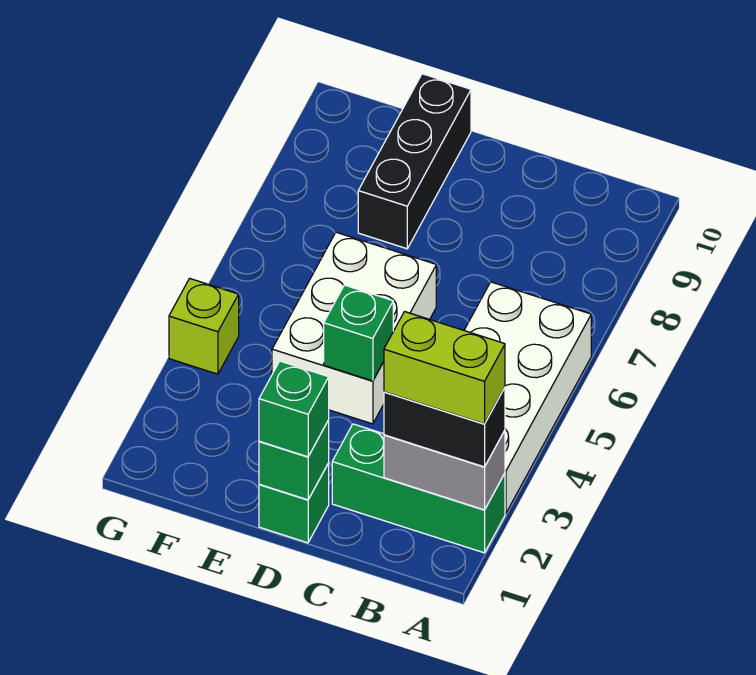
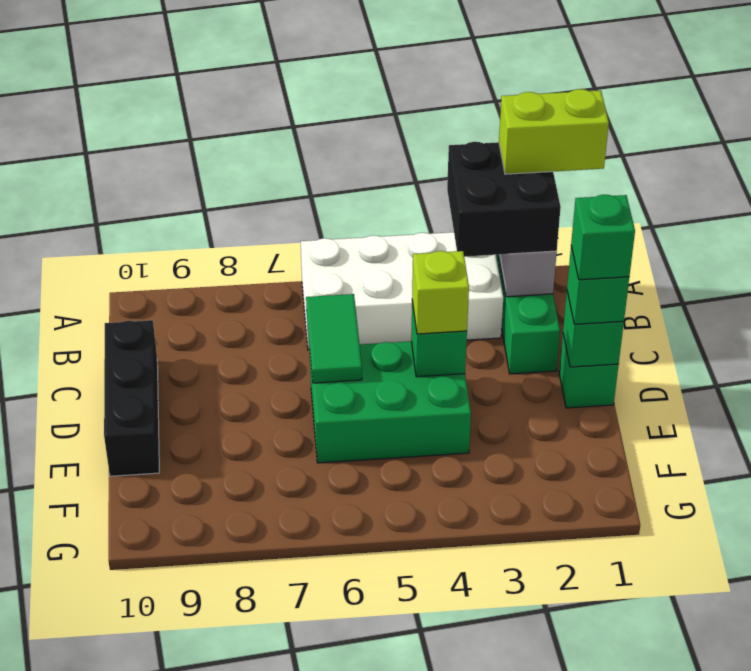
black 1x2 brick [384,388,505,467] -> black 2x2 brick [447,142,561,257]
lime 1x2 brick [384,312,505,424] -> lime 1x2 brick turned to [499,89,609,174]
none -> green 1x2 tile [306,294,362,383]
none -> green 1x1 brick [571,195,635,280]
white 2x3 brick [272,232,436,424] -> green 2x3 brick [310,341,471,463]
black 1x3 brick [358,74,471,249] -> black 1x3 brick turned to [104,320,159,476]
lime 1x1 brick [169,278,239,374] -> lime 1x1 brick moved to [412,251,469,334]

